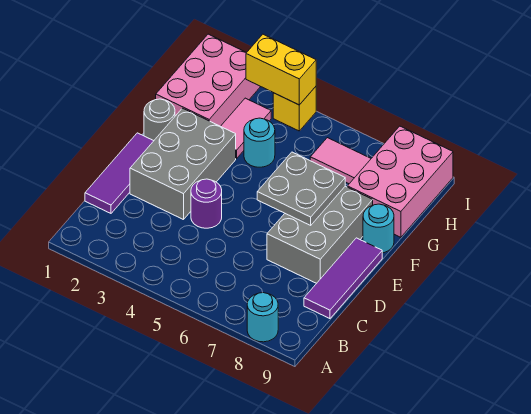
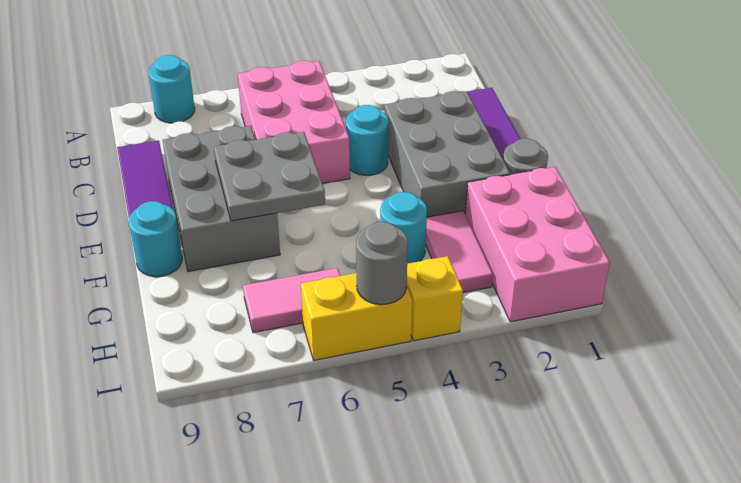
purple 1x1 round brick [191,179,222,228] -> cyan 1x1 round brick [346,105,389,175]
pink 2x3 brick [347,126,453,237] -> pink 2x3 brick moved to [238,61,350,184]
yellow 1x2 brick [246,34,316,105] -> yellow 1x2 brick moved to [301,273,412,360]
none -> grey 1x1 round brick [356,222,408,305]

